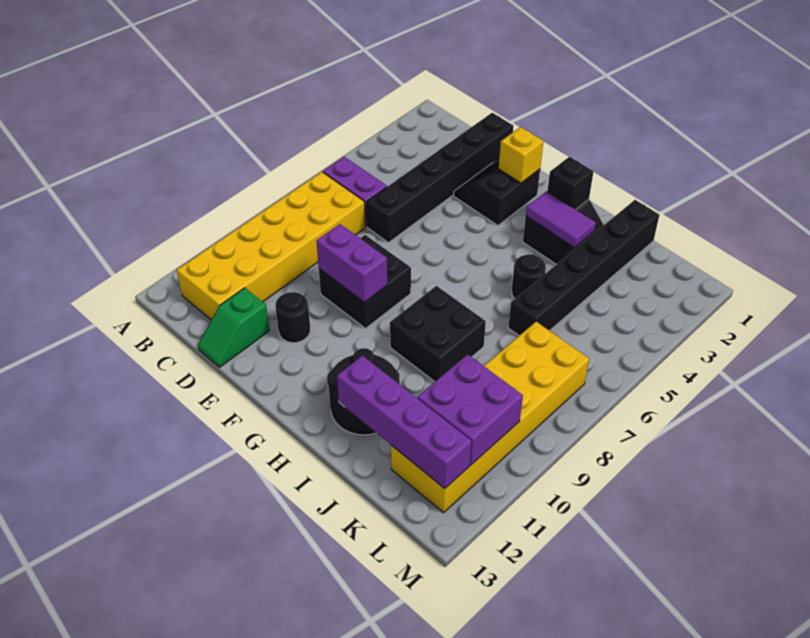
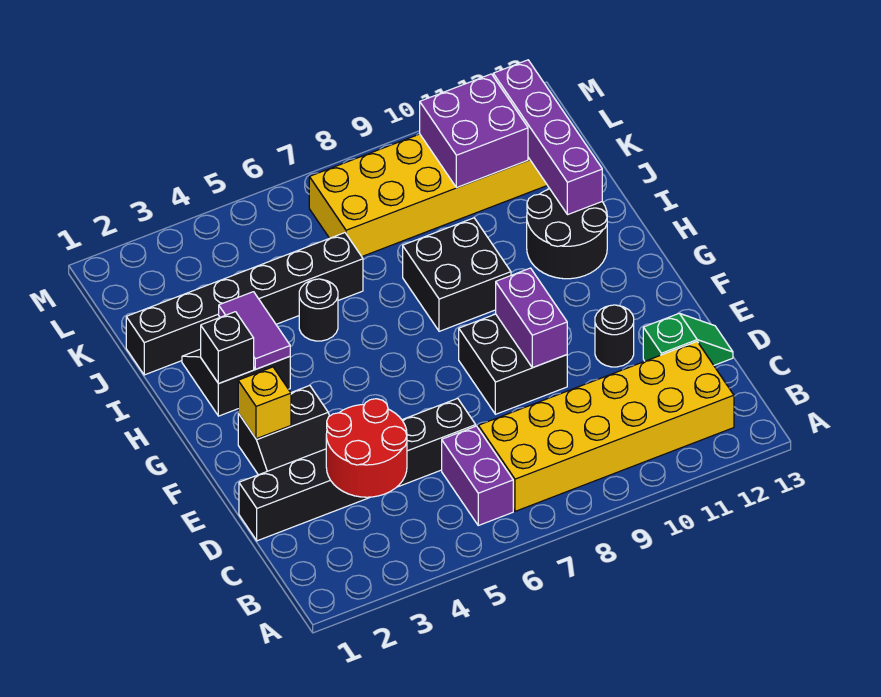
none -> red 2x2 round brick [326,399,407,497]

